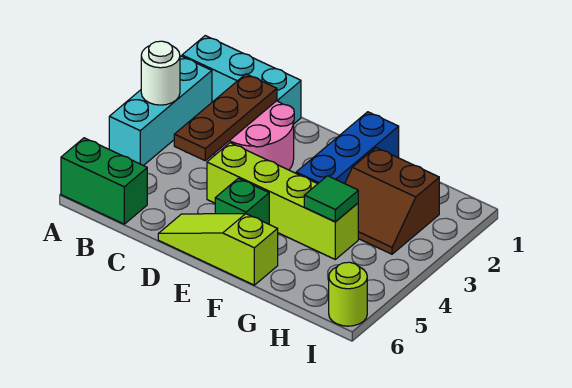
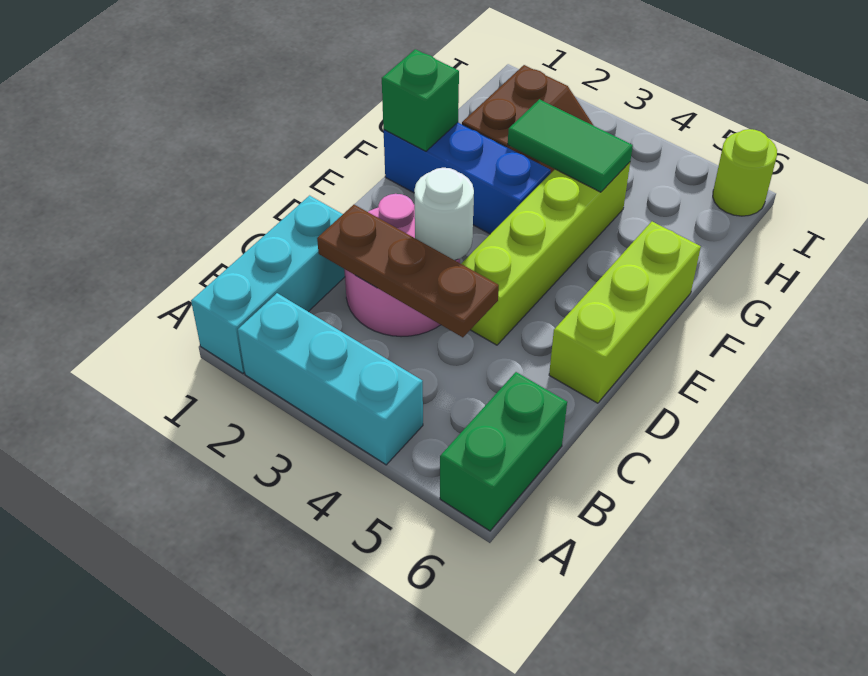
white 1x1 round brick [141,41,180,105] -> white 1x1 round brick moved to [414,168,474,260]
lime 1x3 slope [158,214,278,285] -> lime 1x3 brick [549,222,701,403]
green 1x1 brick [215,178,269,224] -> green 1x1 brick moved to [382,49,459,151]
green 1x1 tile [304,176,358,222] -> green 1x2 tile [508,99,633,192]

